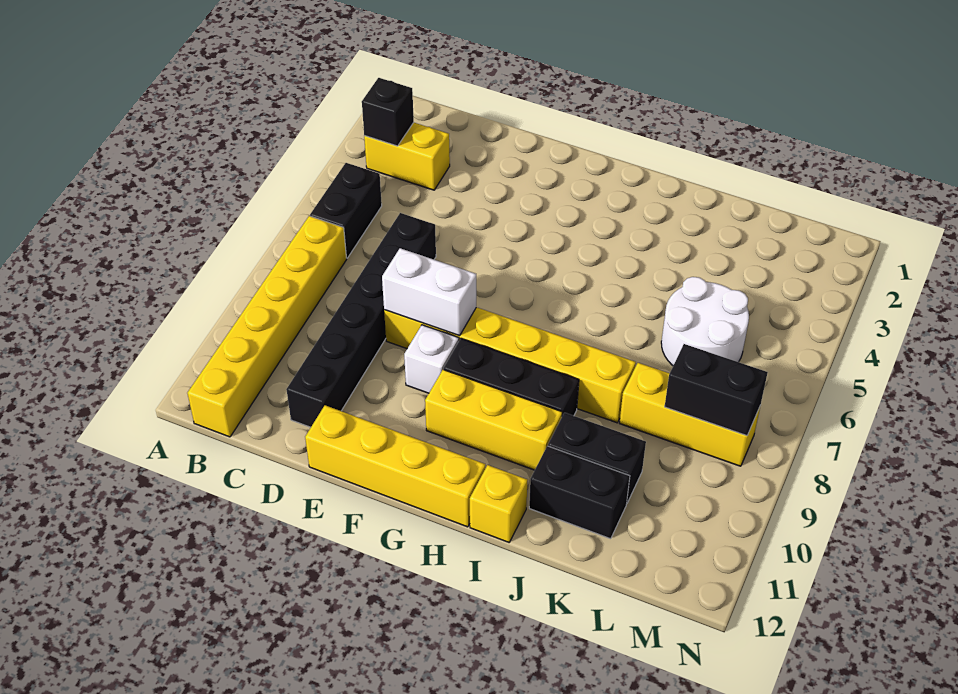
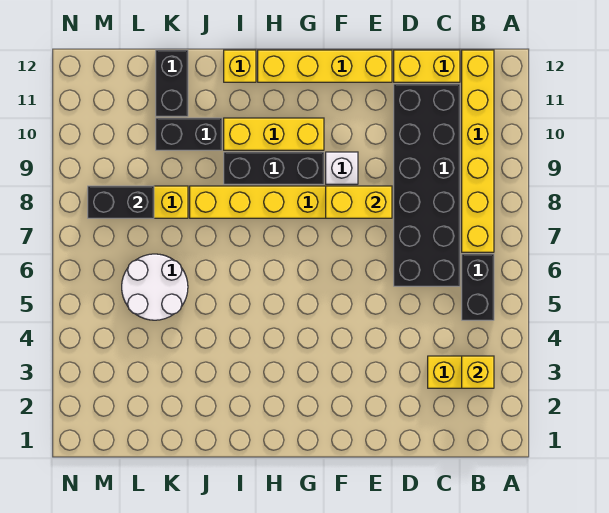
black 1x1 brick [362,78,414,146] -> yellow 1x1 brick [462,356,494,388]
none -> yellow 1x2 brick [394,50,460,82]
black 1x6 brick [286,213,436,427] -> black 2x6 brick [394,84,460,286]
white 1x2 brick [382,248,476,336] -> yellow 1x2 brick [326,186,392,218]
black 1x2 brick [529,446,630,539] -> black 1x2 brick turned to [156,50,188,116]

